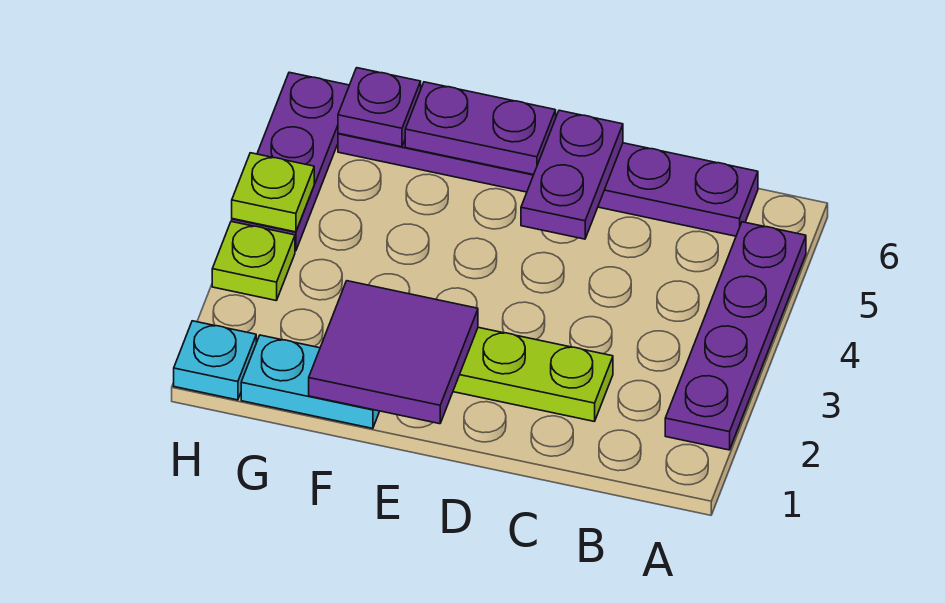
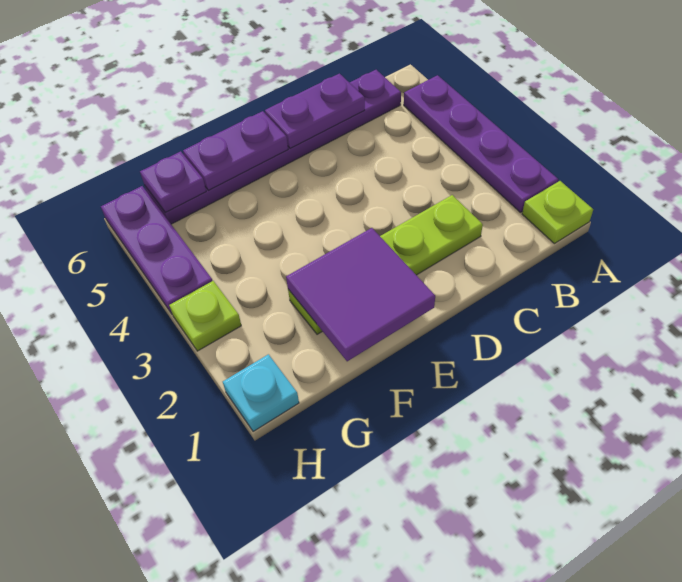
purple 1x2 plate [521,110,623,239] -> purple 1x2 plate turned to [265,74,365,148]
cyan 1x2 plate [241,335,380,428] -> none
lime 1x1 plate [232,153,314,232] -> lime 1x1 plate moved to [522,181,593,244]

